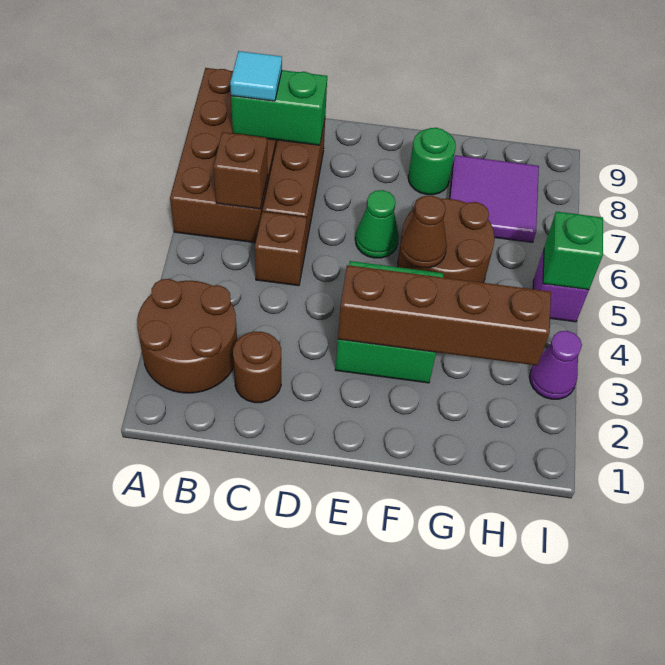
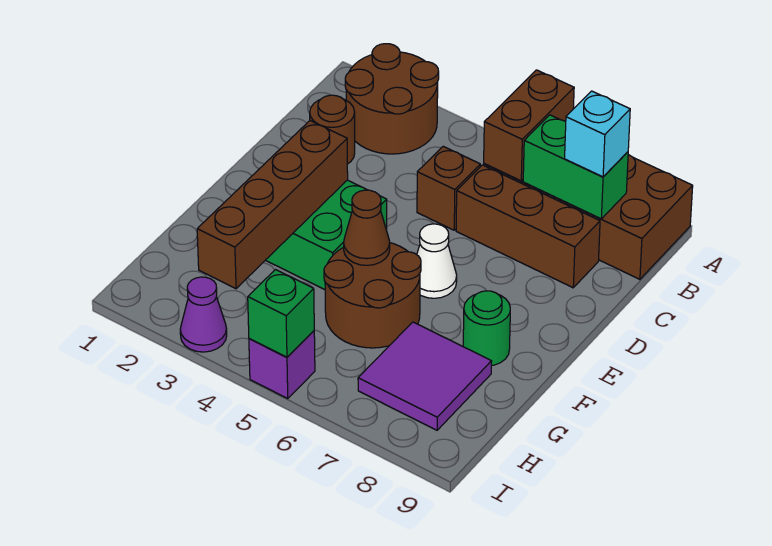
brown 1x1 brick [214,132,268,209] -> brown 1x2 brick [484,70,574,181]
green 1x2 brick [231,70,327,145] -> green 1x2 brick turned to [523,115,628,219]
cyan 1x1 tile [230,51,282,101] -> cyan 1x1 brick [565,91,630,177]
green 1x1 cone [355,190,399,258] -> white 1x1 cone [417,224,457,298]

